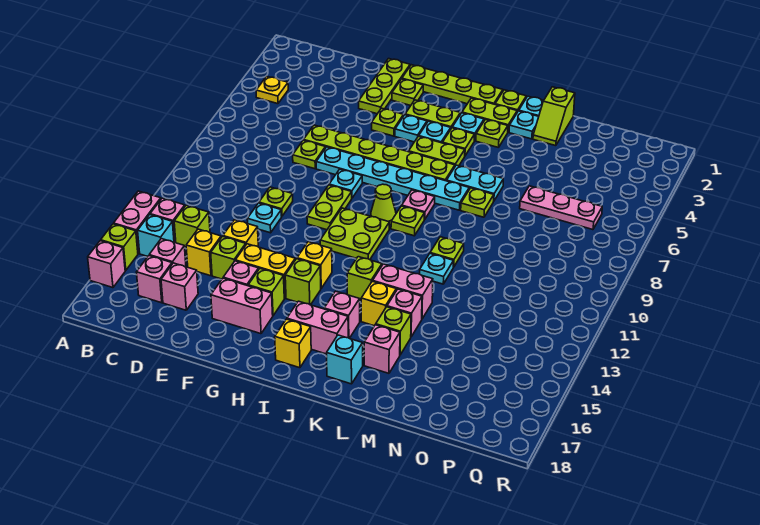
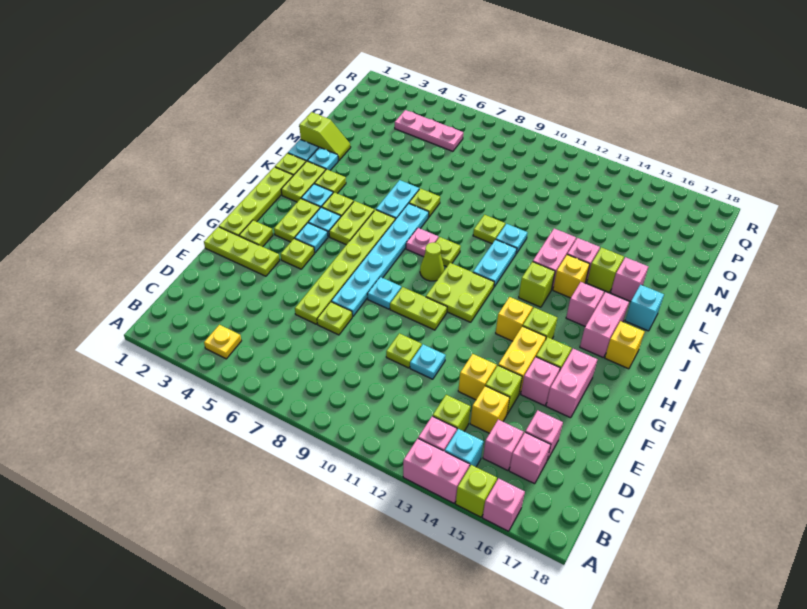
none -> cyan 1x2 plate [473,239,517,287]
pink 1x3 plate [520,186,602,230] -> pink 1x3 plate turned to [395,110,463,151]

